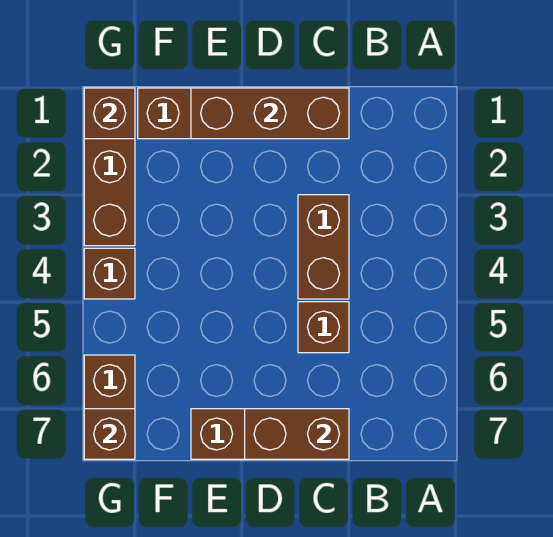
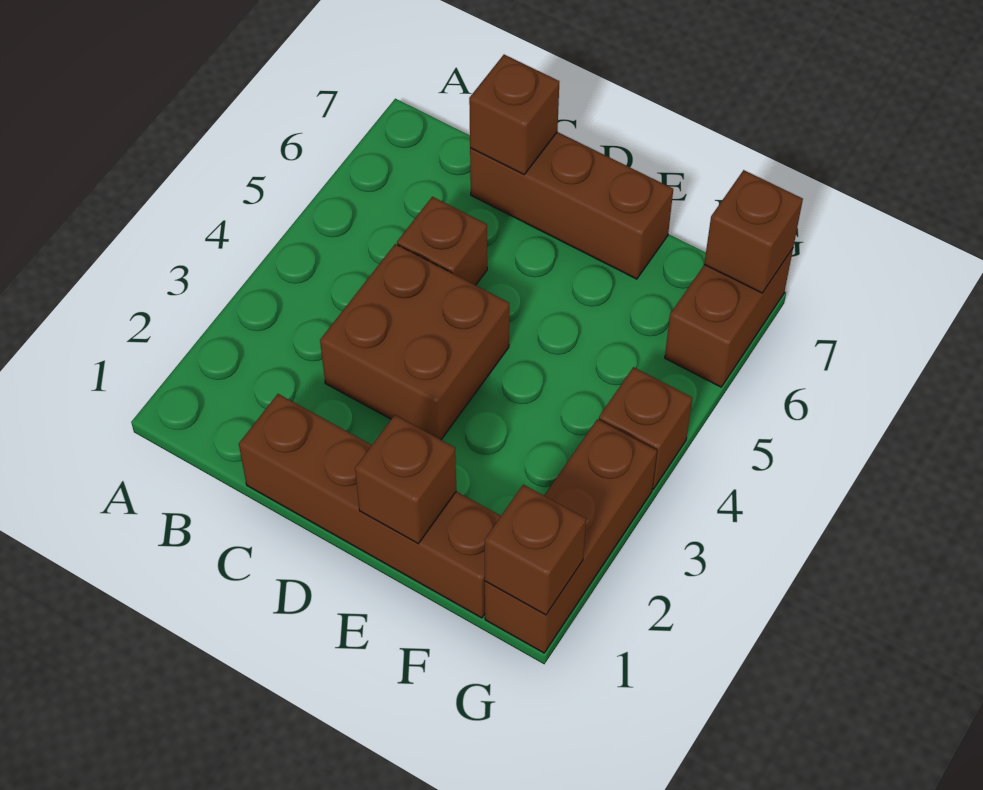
brown 1x3 brick [191,88,349,139] -> brown 1x1 brick [355,415,456,544]
brown 1x2 brick [298,195,349,299] -> brown 2x2 brick [320,244,509,440]
brown 1x2 brick [245,409,349,459] -> brown 1x1 brick [469,55,559,174]

